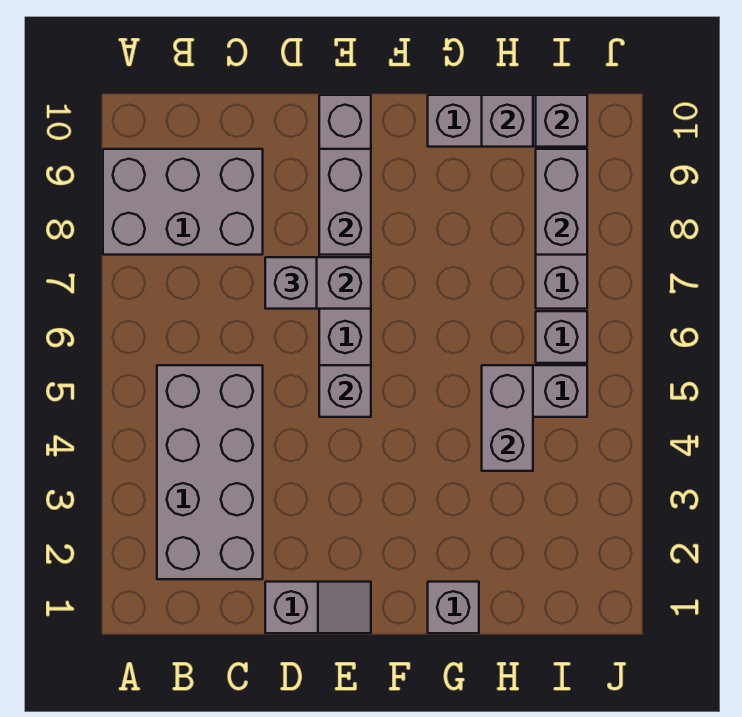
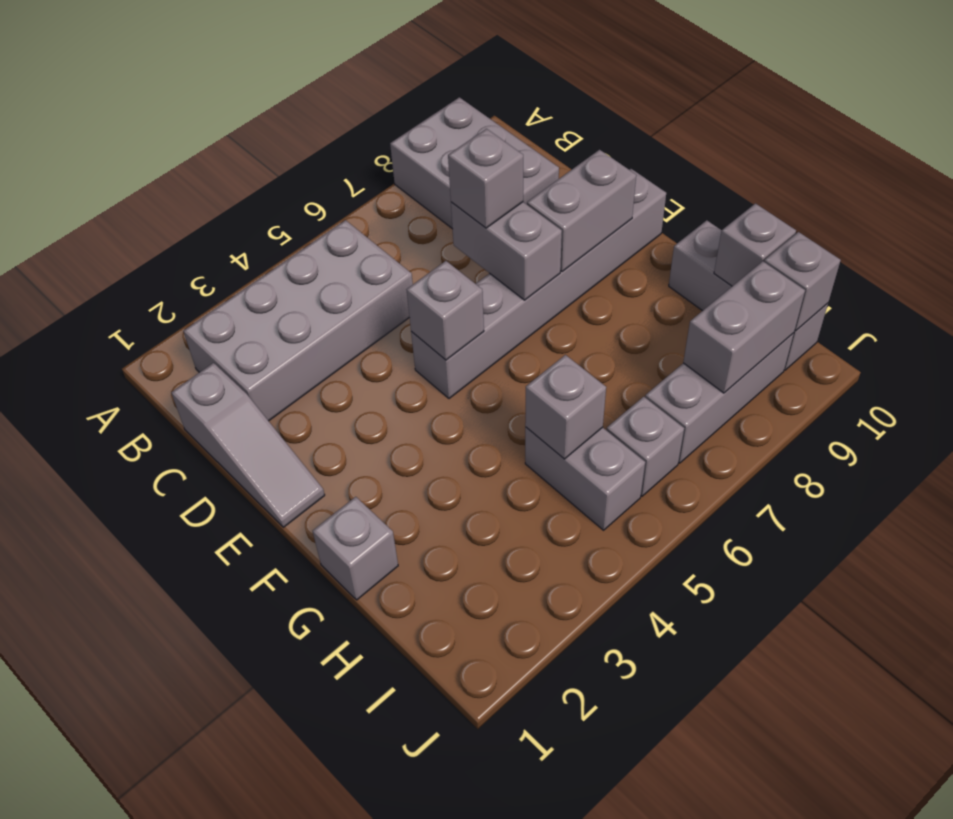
grey 1x2 slope [265,582,371,633] -> grey 1x3 slope [171,363,325,527]
grey 1x2 brick [482,365,533,471] -> grey 1x1 brick [525,355,606,459]

